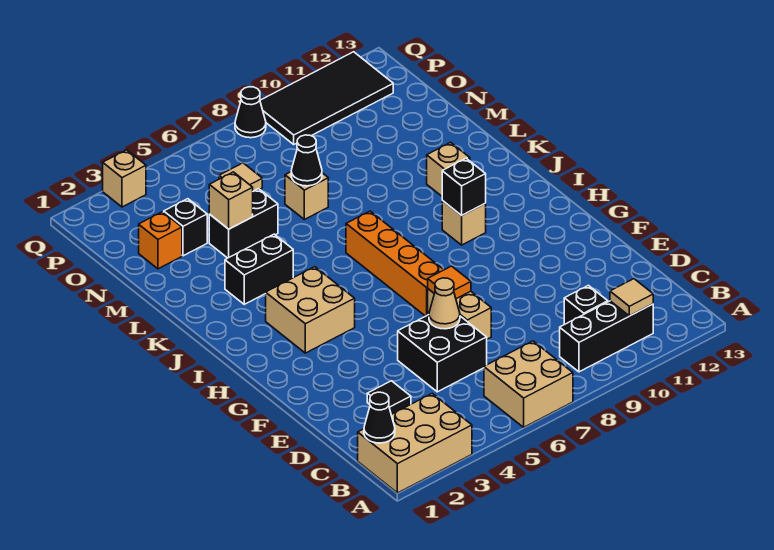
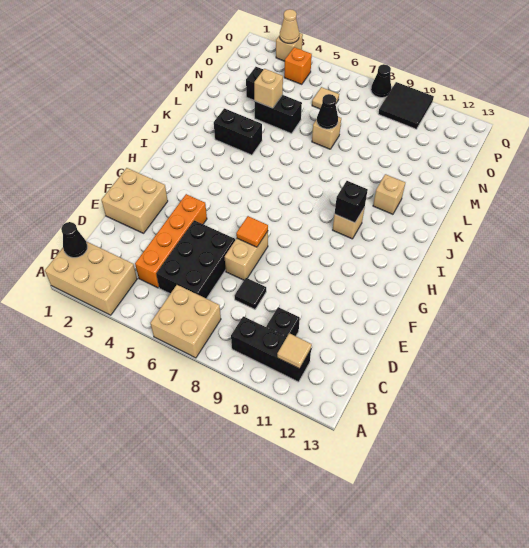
black 1x1 tile [367,381,411,414] -> black 1x1 tile moved to [235,278,266,309]
black 2x2 brick [398,315,487,392] -> black 2x3 brick [156,220,235,299]
tan 1x1 cone [429,278,460,329] -> tan 1x1 cone moved to [280,9,299,43]
orange 1x4 brick [346,211,444,316] -> orange 1x4 brick moved to [135,194,207,288]
tan 2x2 brick [266,267,355,353] -> tan 2x2 brick moved to [101,168,168,233]
orange 1x1 brick [139,212,182,269] -> orange 1x1 brick moved to [284,47,312,84]
black 2x4 tile [260,52,393,144] -> black 2x2 tile [378,82,434,129]

